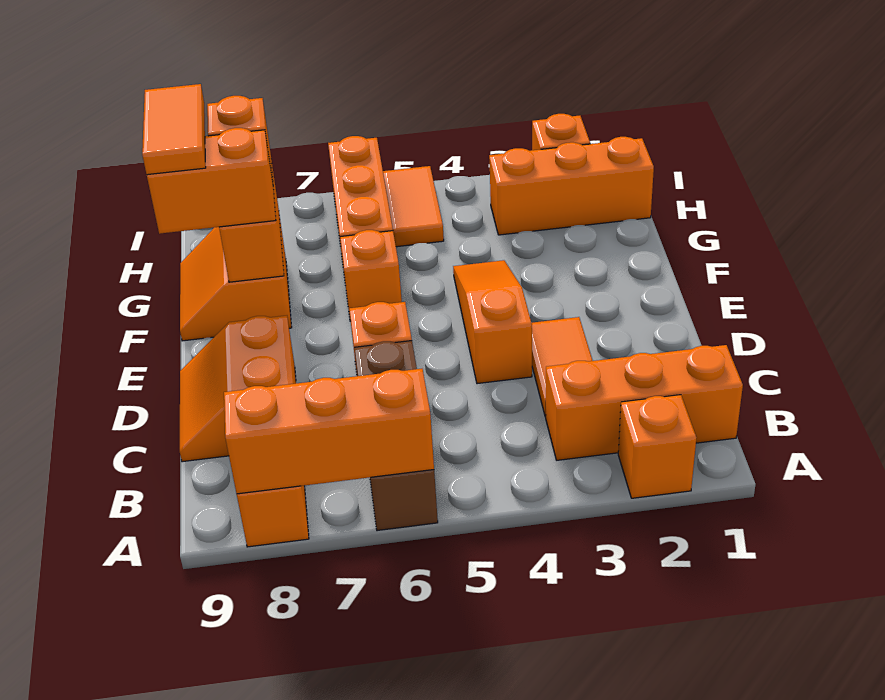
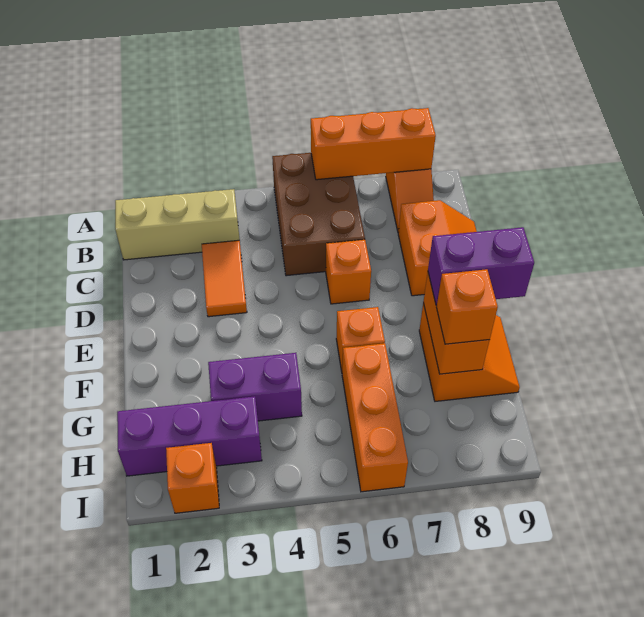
orange 1x1 brick [618,395,696,498] -> none
brown 1x3 brick [354,341,438,531] -> brown 2x3 brick [272,153,365,276]
orange 1x3 brick [546,345,743,460] -> tan 1x3 brick [115,189,240,260]
orange 1x3 slope [453,260,532,384] -> none
orange 1x2 brick [147,128,276,234] -> purple 1x2 brick [428,227,534,305]
orange 1x2 tile [142,84,206,175] -> none
none -> purple 1x2 brick [208,353,302,421]
orange 1x3 brick [489,137,654,235] -> purple 1x3 brick [117,396,262,476]
orange 1x2 tile [383,166,444,247] -> none

